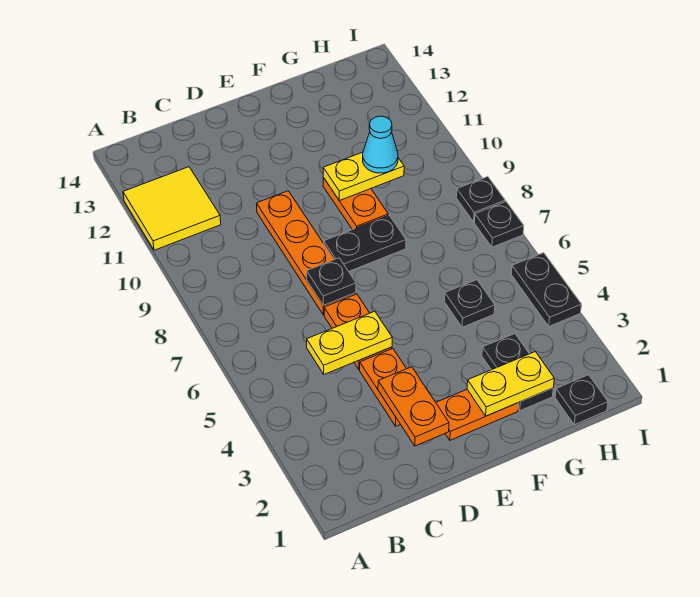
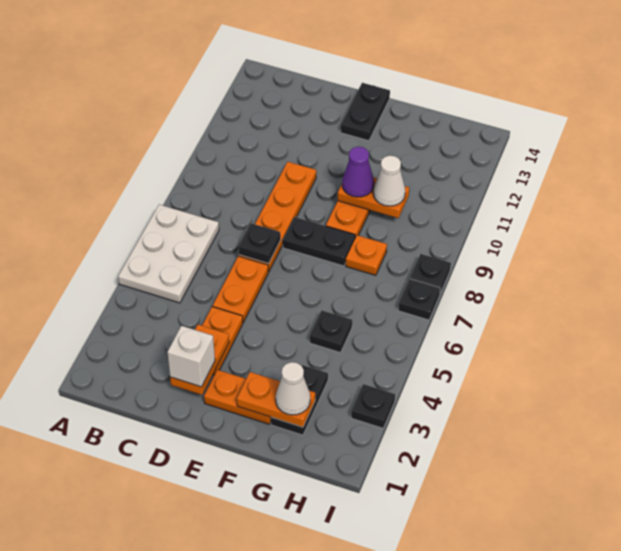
none -> white 2x3 plate [118,205,219,303]
yellow 2x2 tile [123,167,221,250] -> none
yellow 1x2 plate [307,311,392,374] -> none
none -> white 1x1 brick [167,326,215,387]
yellow 1x2 plate [467,352,554,416] -> orange 1x2 plate [237,372,315,427]
yellow 1x2 plate [323,152,404,201] -> orange 1x2 plate [338,177,409,218]
none -> purple 1x1 cone [342,146,374,197]
none -> white 1x1 cone [276,362,310,415]
none -> orange 1x1 plate [346,235,387,275]
cyan 1x1 cone [363,116,398,173] -> white 1x1 cone [373,156,405,206]
black 1x1 plate [555,375,608,425] -> black 1x1 plate moved to [351,384,395,428]
black 1x2 plate [511,253,582,326] -> black 1x2 plate moved to [341,83,390,141]

